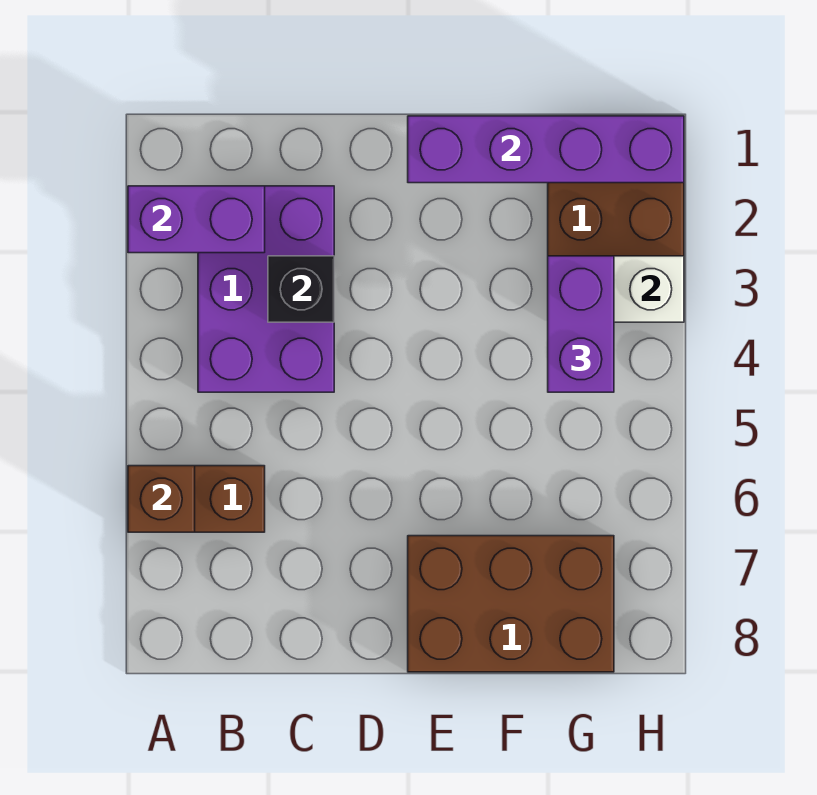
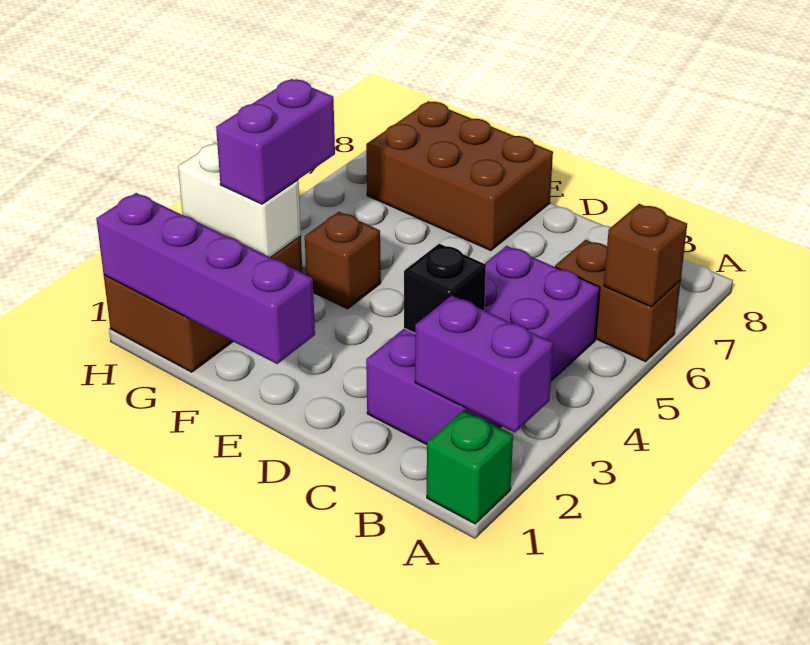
none -> green 1x1 brick [427,410,513,524]
purple 2x3 brick [198,186,334,392] -> purple 2x4 brick [366,246,600,444]
none -> brown 1x1 brick [305,212,381,309]

